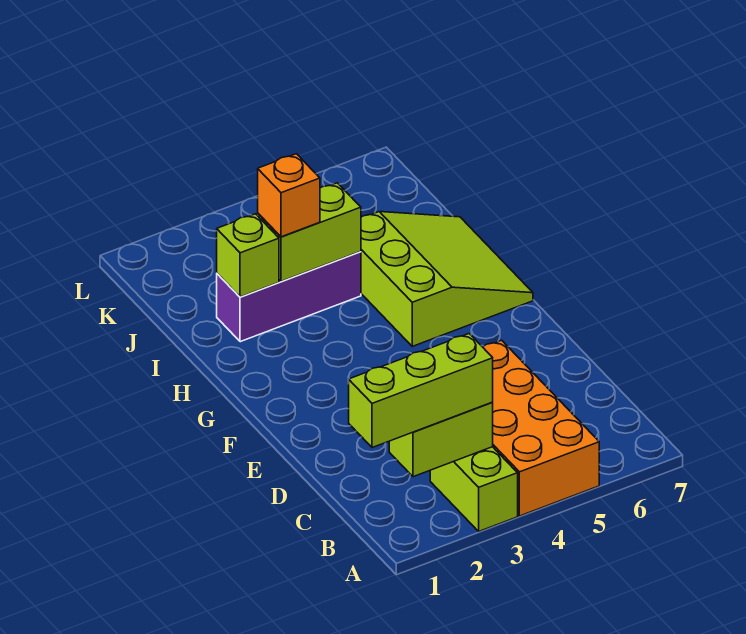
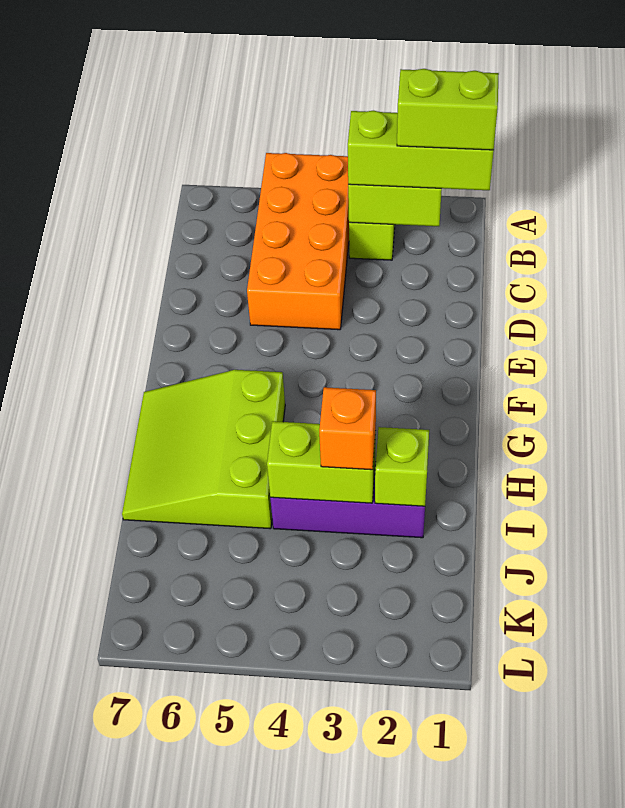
none -> lime 1x2 brick [397,69,499,150]

